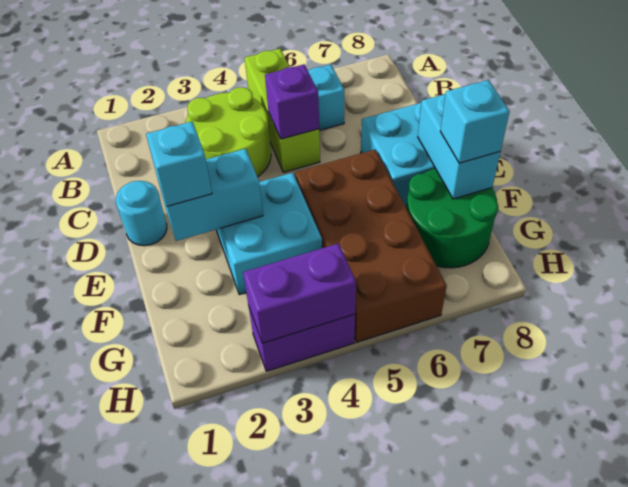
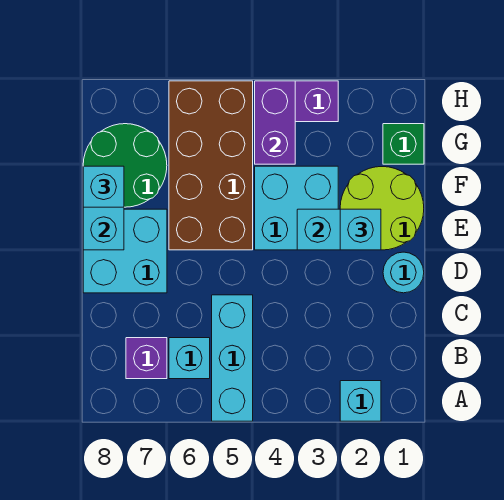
none -> cyan 1x1 brick [340,381,381,421]
lime 1x3 brick [245,49,320,172] -> cyan 1x3 brick [212,295,253,421]
lime 2x2 round brick [186,87,271,177] -> lime 2x2 round brick moved to [340,167,424,250]
purple 1x1 brick [265,64,319,139] -> purple 1x1 brick moved to [126,338,167,379]
none -> green 1x1 brick [383,124,424,164]
purple 1x2 brick [243,243,356,343] -> purple 1x2 brick turned to [255,81,295,164]

